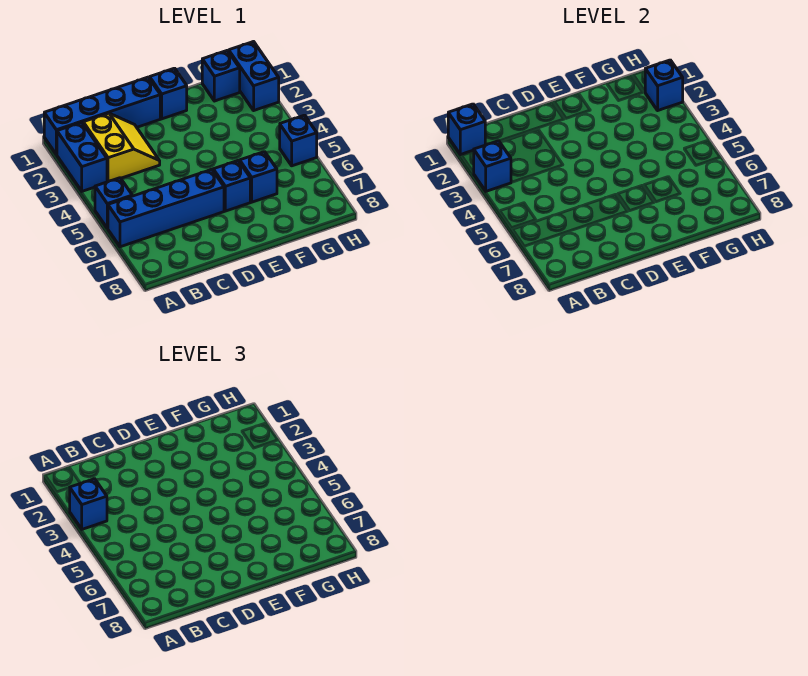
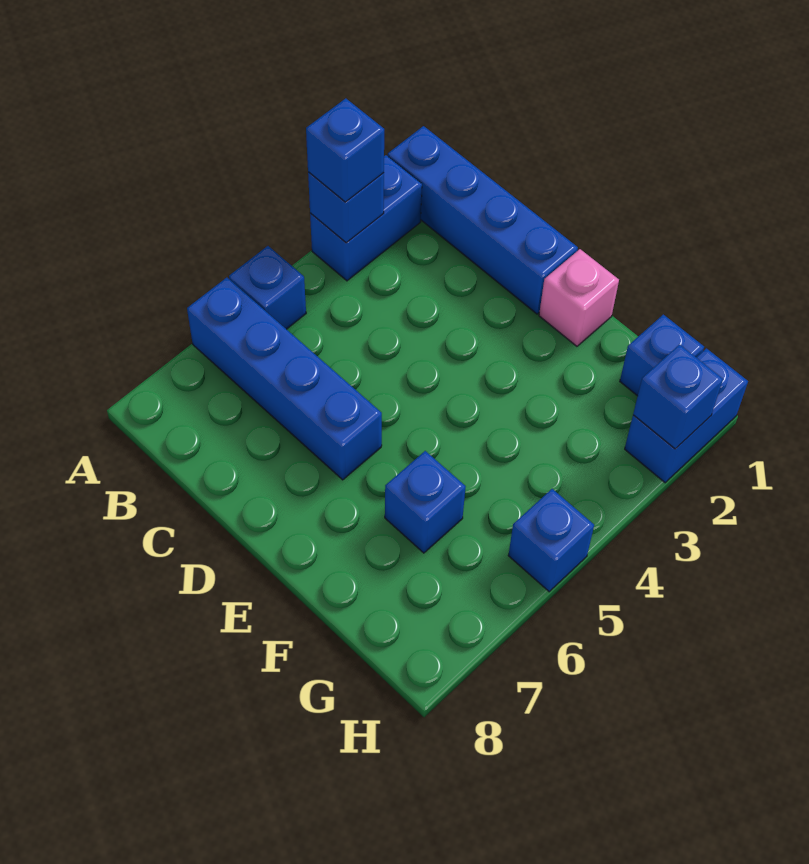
blue 1x1 brick [448,104,485,155] -> none
yellow 2x2 slope [83,113,160,182] -> none
blue 1x1 brick [150,68,187,119] -> pink 1x1 brick [539,249,619,346]
blue 1x1 brick [213,161,250,211] -> none

